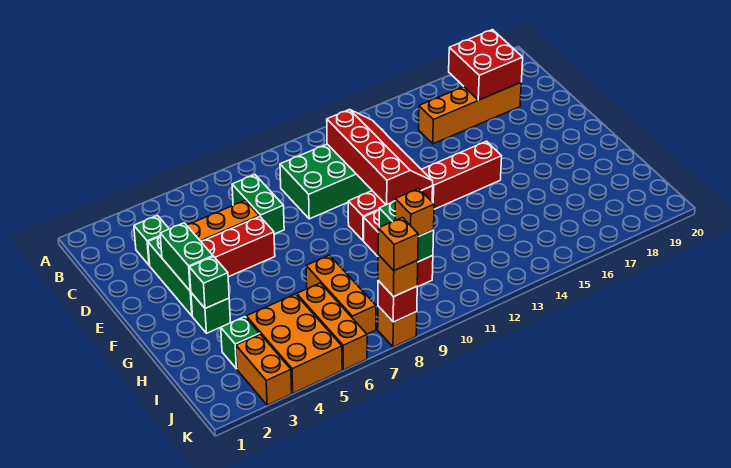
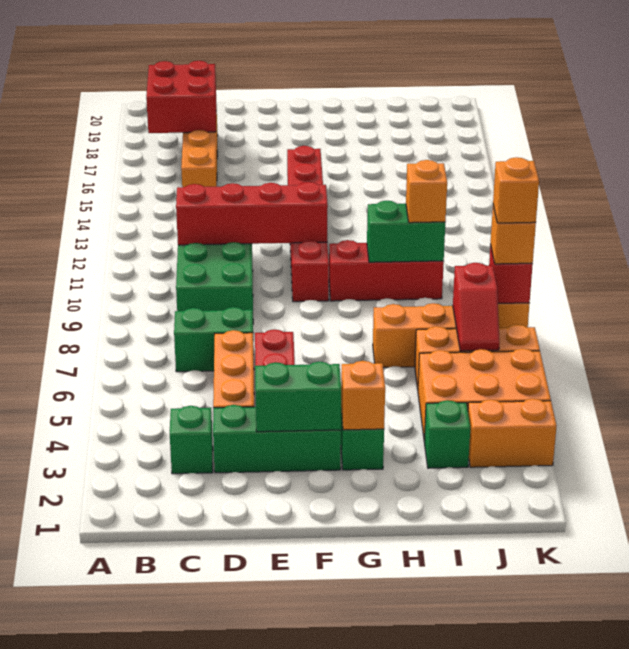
green 1x1 brick [189,256,229,308] -> orange 1x1 brick [341,361,385,430]
none -> red 1x2 slope [452,263,500,351]

